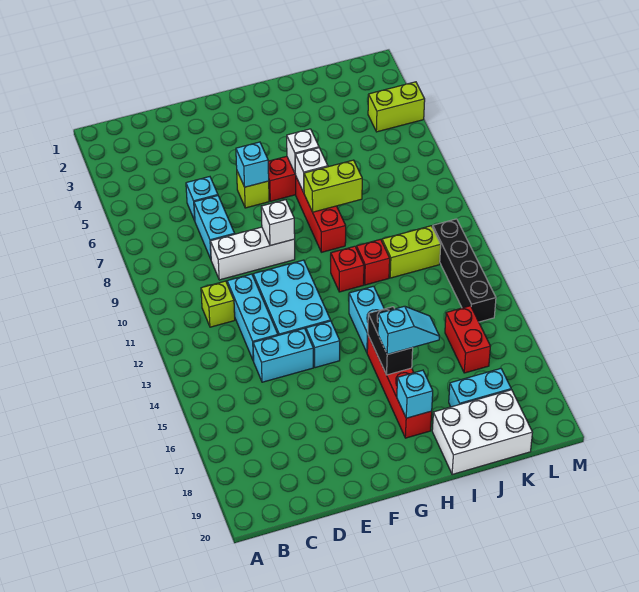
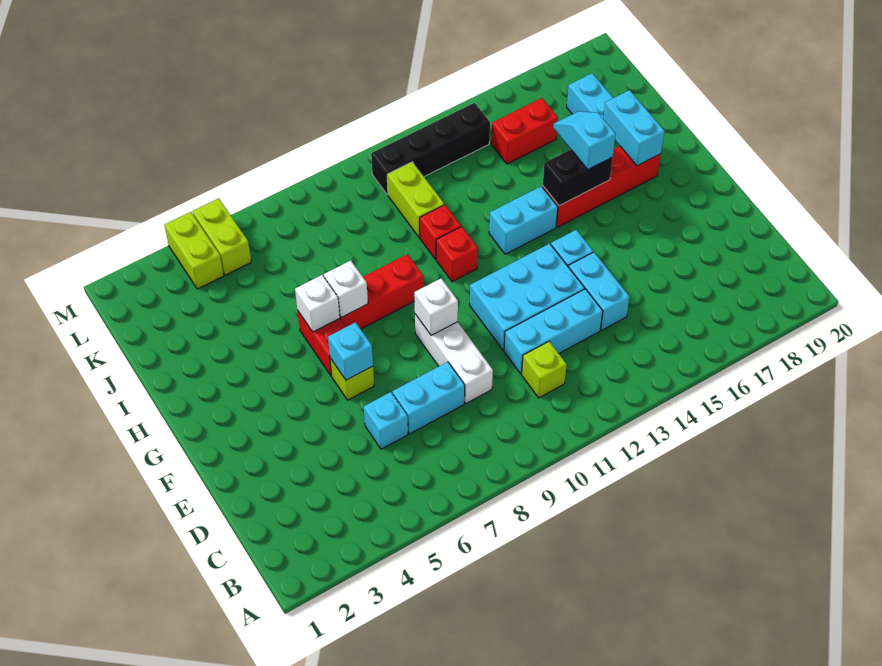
lime 1x2 brick [304,160,362,212] -> lime 1x2 brick moved to [193,198,251,275]
cyan 1x1 brick [397,370,433,418] -> cyan 1x2 brick [603,90,665,166]
white 2x3 brick [432,390,533,475] -> none

